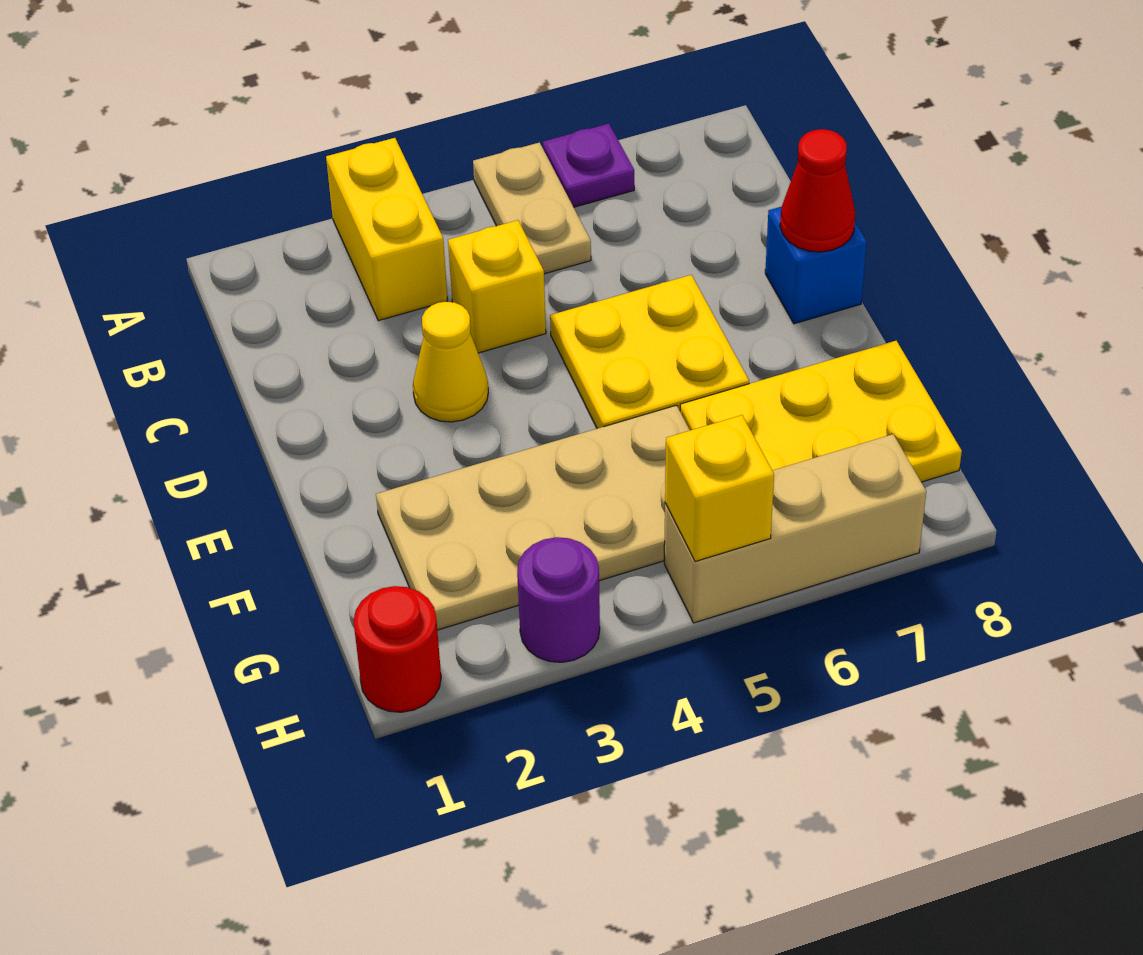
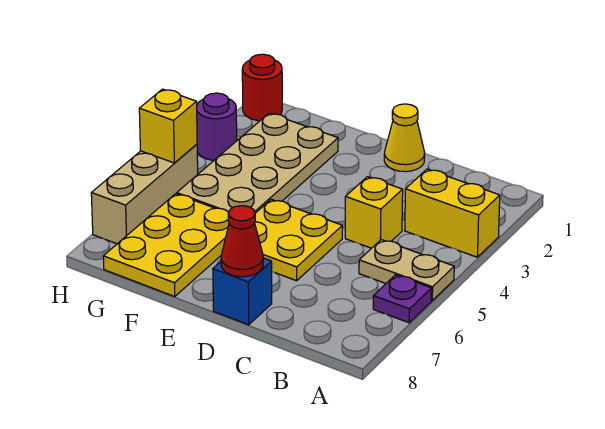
yellow 1x1 cone [413,302,488,422] -> yellow 1x1 cone moved to [384,104,425,172]

